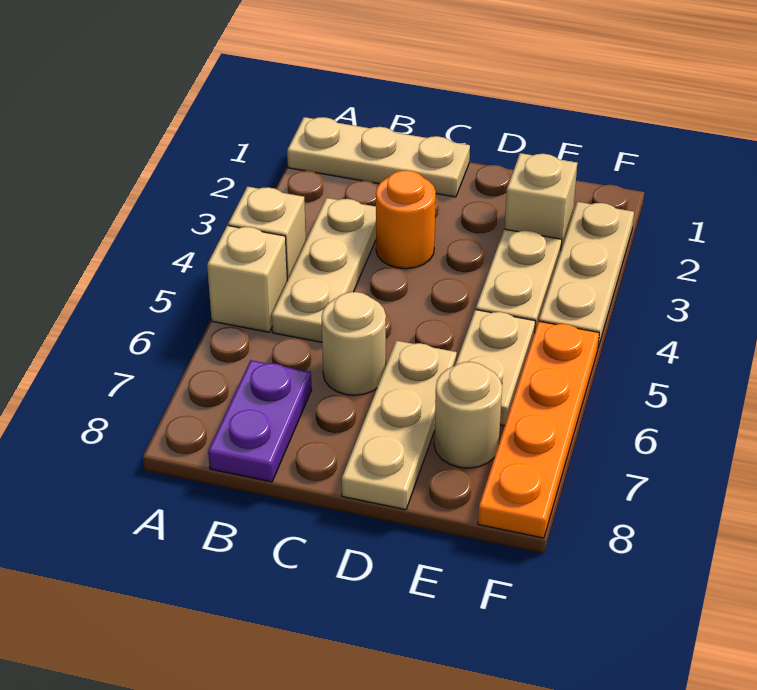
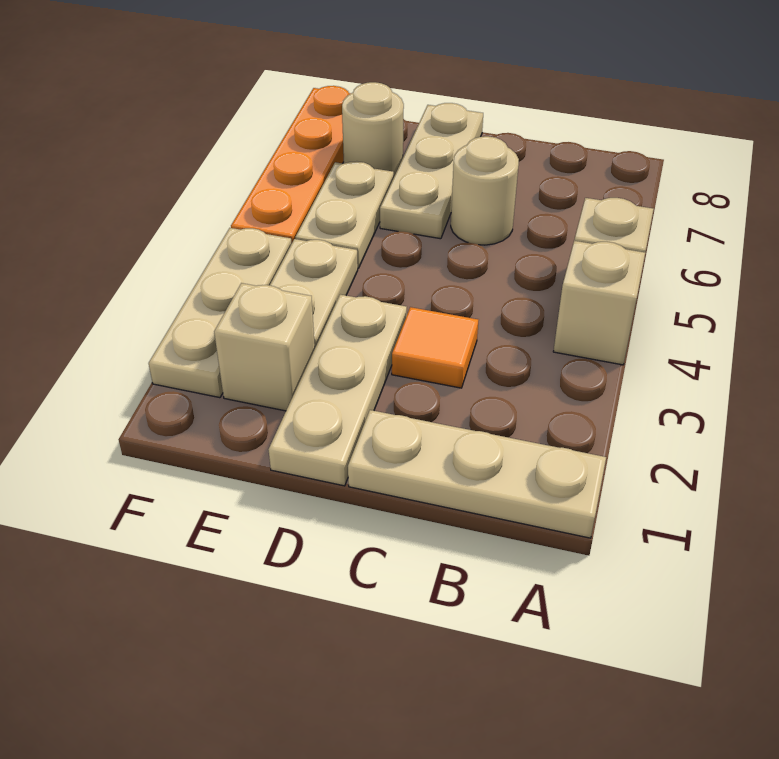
tan 1x3 plate [272,198,376,342] -> tan 1x3 plate moved to [268,294,407,486]
purple 1x2 plate [208,360,312,482] -> none
orange 1x1 round brick [376,170,436,269] -> orange 1x1 tile [392,307,478,388]

